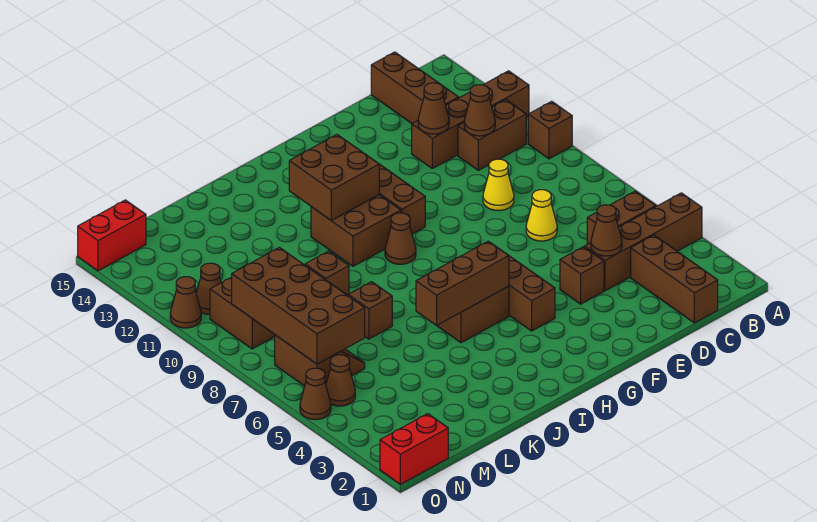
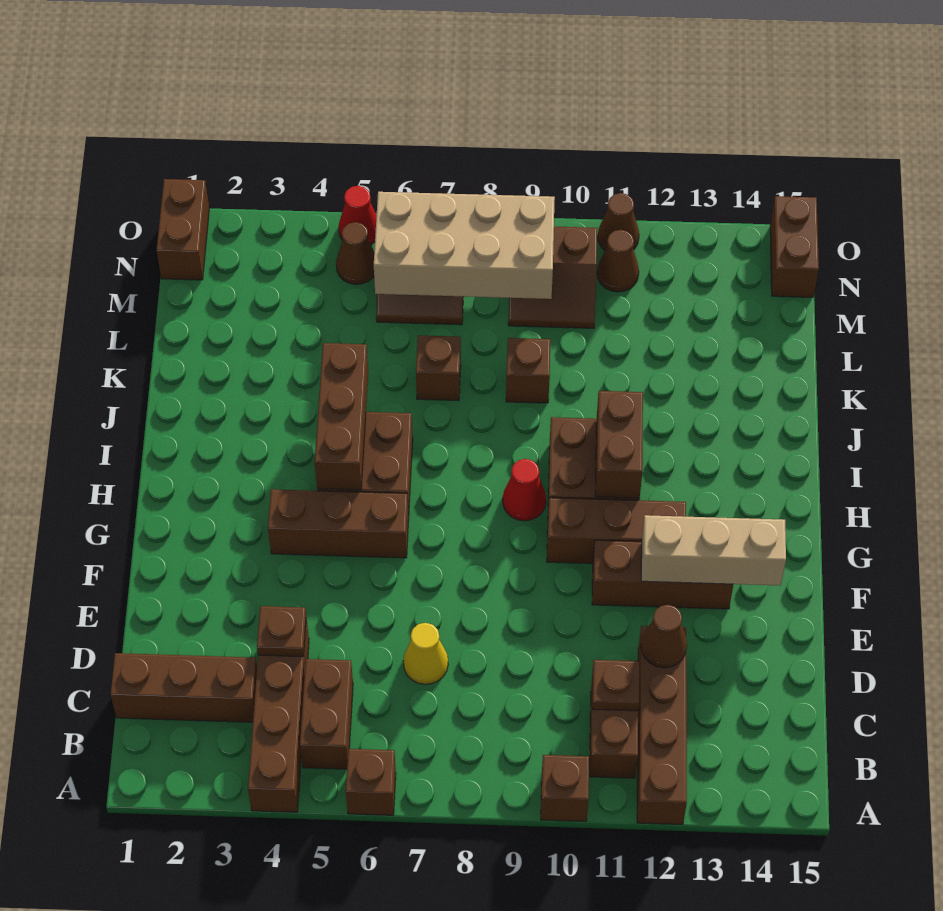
brown 1x1 cone [464,85,495,136] -> brown 1x1 plate [592,660,639,711]
brown 1x3 brick [371,52,459,124] -> brown 1x3 brick moved to [592,540,733,609]
brown 1x1 cone [591,205,622,256] -> brown 1x1 plate [257,606,306,657]
yellow 1x1 cone [483,159,514,211] -> none
brown 1x1 brick [560,247,604,304] -> brown 1x1 brick moved to [346,749,396,815]
none -> tan 1x3 brick [641,515,786,586]
brown 1x1 cone [385,213,416,264] -> red 1x1 cone [503,459,546,521]
brown 2x2 brick [289,135,379,220] -> brown 1x2 brick [595,391,643,498]
brown 2x4 brick [232,247,365,364] -> tan 2x4 brick [374,192,555,299]
red 1x2 brick [380,414,448,484] -> brown 1x2 brick [157,179,209,280]
red 1x2 brick [78,200,146,271] -> brown 1x2 brick [770,196,819,298]
brown 1x1 cone [300,368,331,420] -> red 1x1 cone [339,186,377,244]

